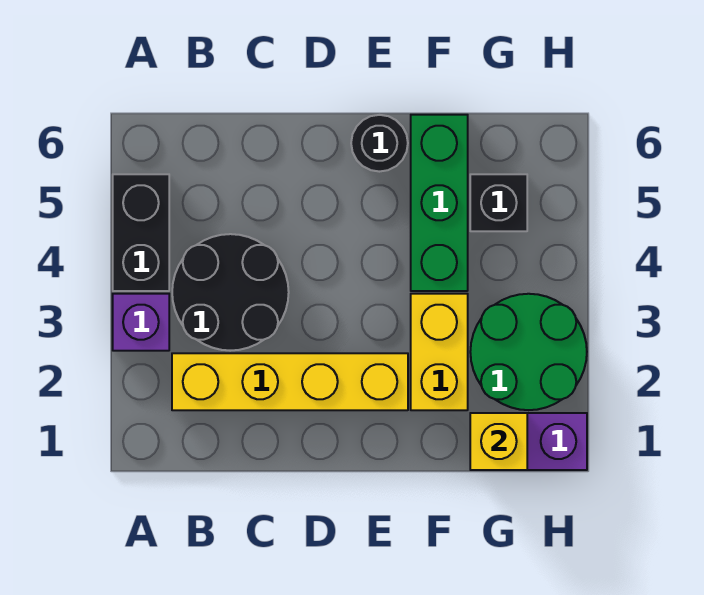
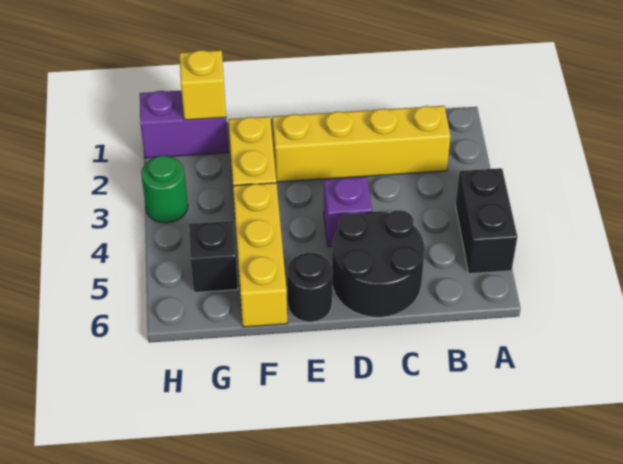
purple 1x1 brick [113,294,169,351] -> purple 1x1 brick moved to [324,177,372,247]
black 2x2 round brick [172,234,289,351] -> black 2x2 round brick moved to [332,210,425,317]
green 1x3 brick [411,115,468,291] -> yellow 1x3 brick [233,183,287,327]
green 2x2 round brick [470,294,587,410] -> green 1x1 round brick [141,156,188,223]

